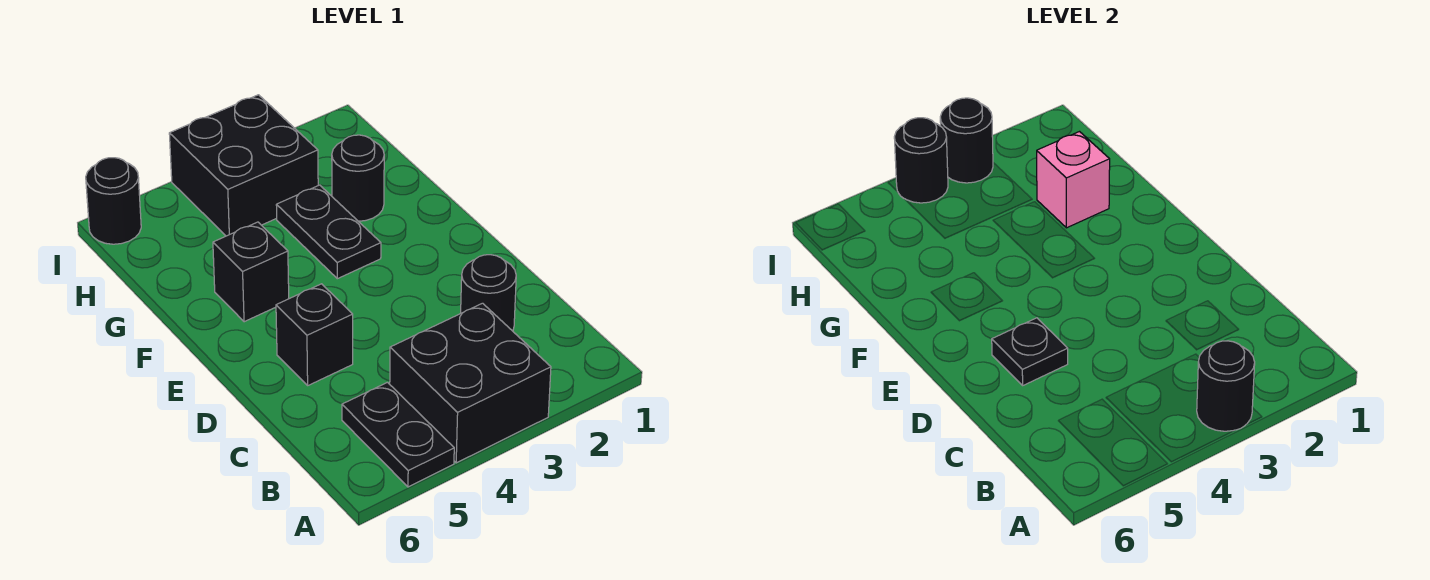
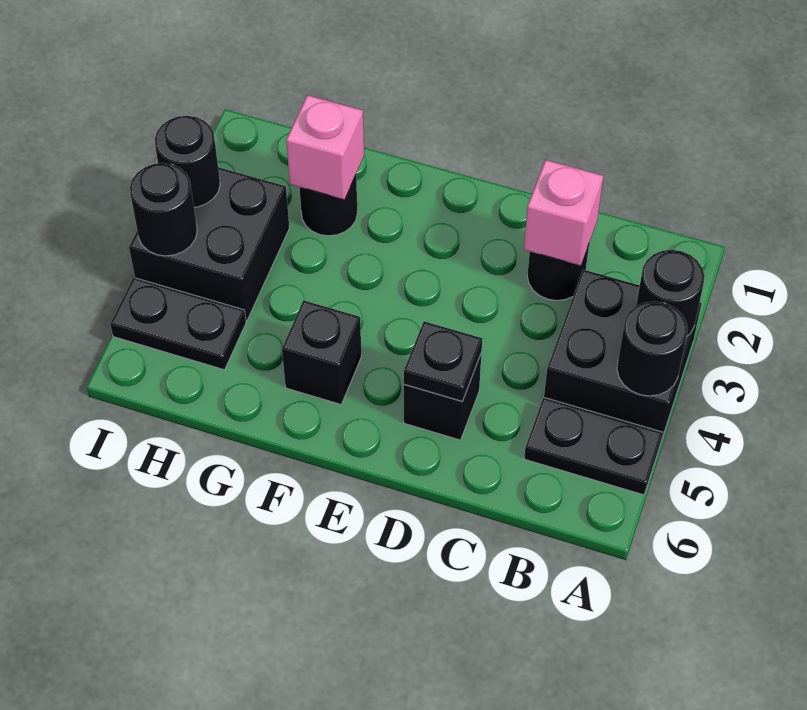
none -> pink 1x1 brick [524,160,603,266]
black 1x2 plate [276,185,381,279] -> black 1x2 plate moved to [110,278,246,370]
black 1x1 round brick [86,158,141,244] -> black 1x1 round brick moved to [617,301,688,396]

